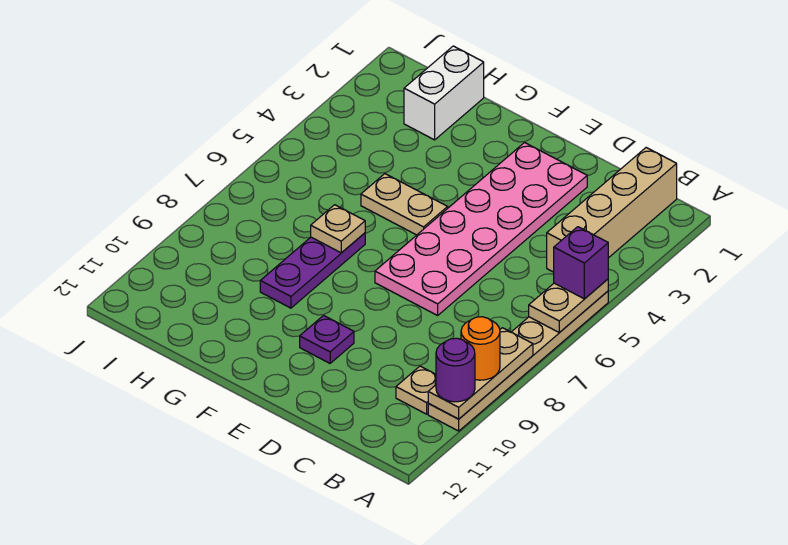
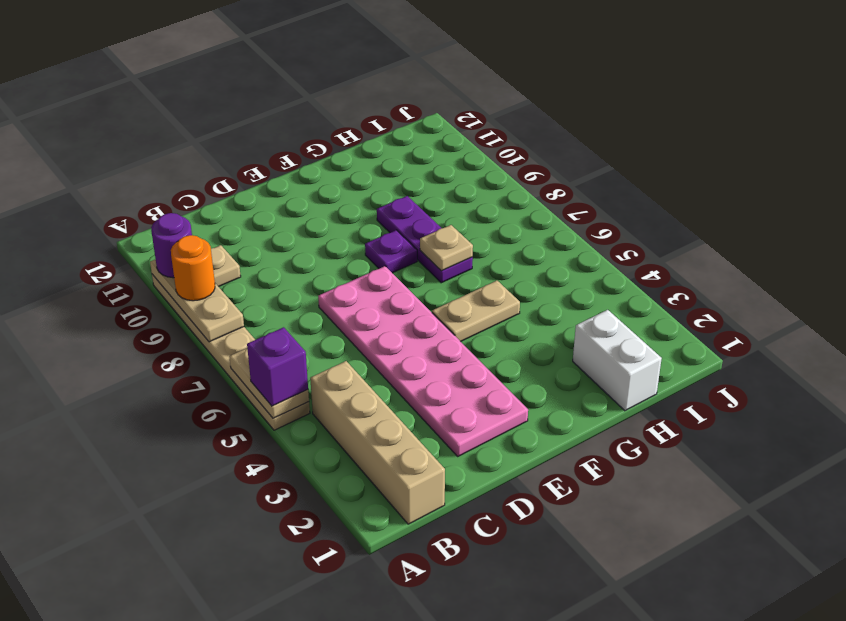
purple 1x1 plate [300,316,354,363] -> purple 1x1 plate moved to [365,230,417,273]

